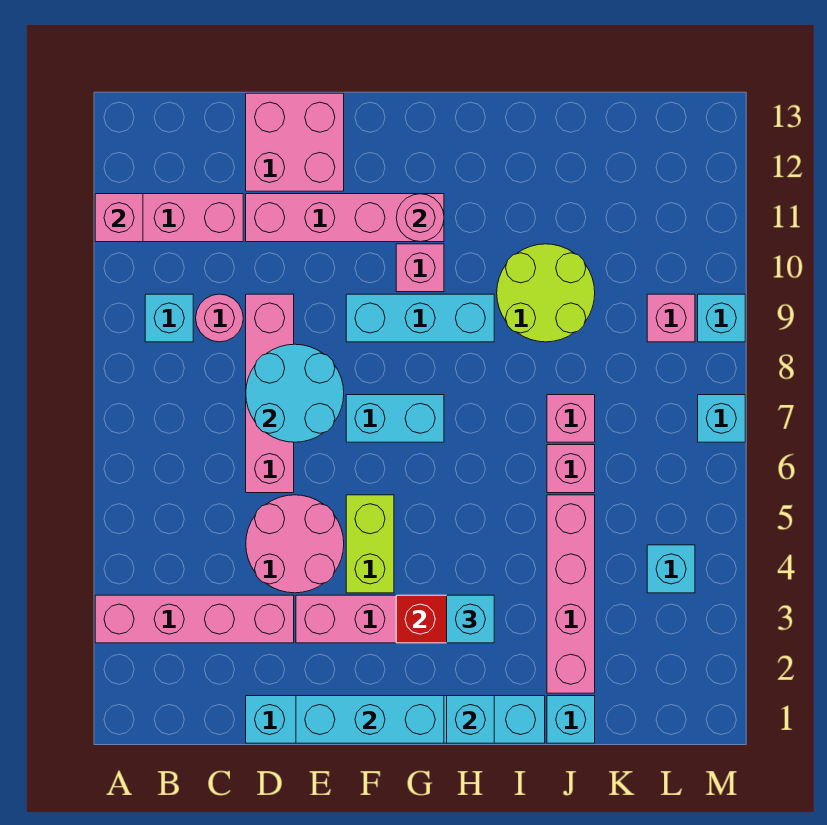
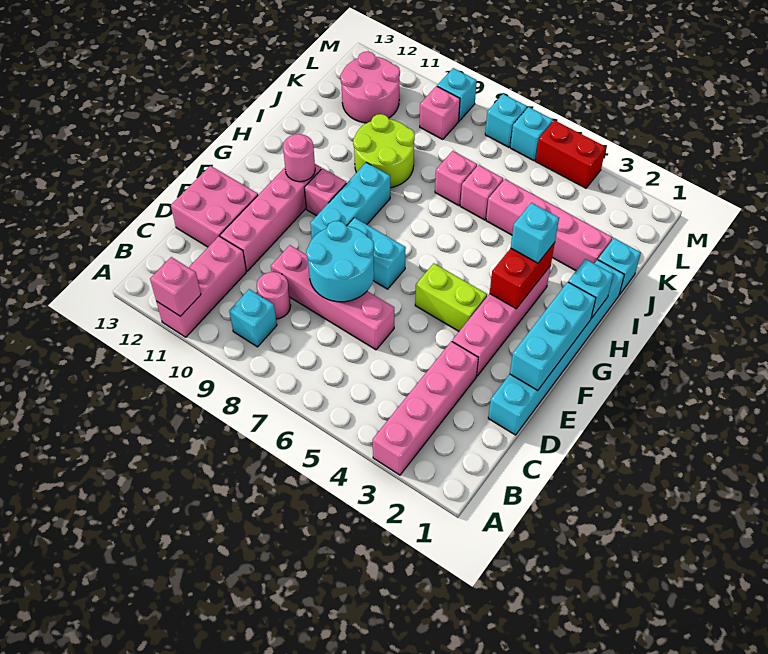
pink 2x2 round brick [246,495,344,593] -> pink 2x2 round brick moved to [340,51,400,123]
cyan 1x2 brick [346,395,444,442] -> cyan 1x2 brick turned to [347,218,406,289]
cyan 1x1 brick [647,545,695,593] -> cyan 1x1 brick moved to [510,107,553,161]
none -> red 1x2 brick [536,120,606,188]

